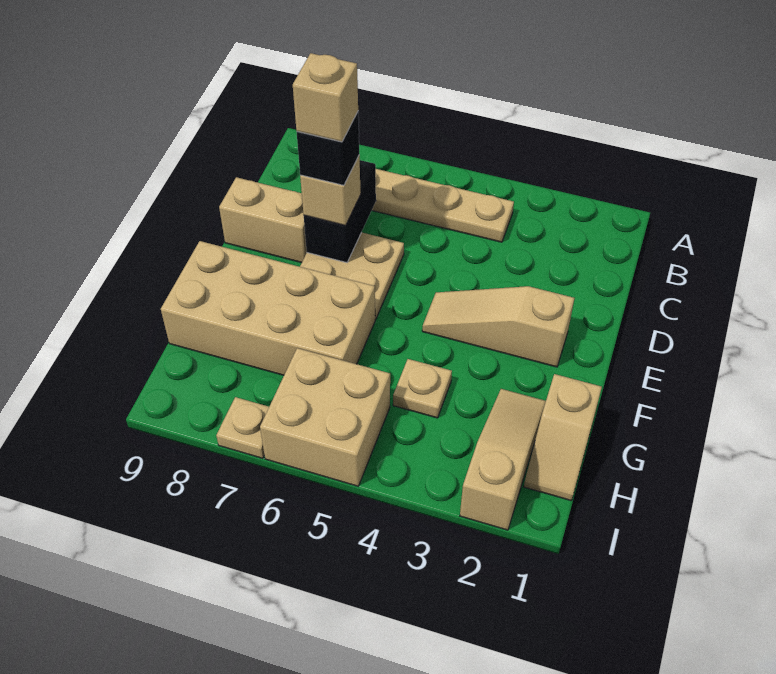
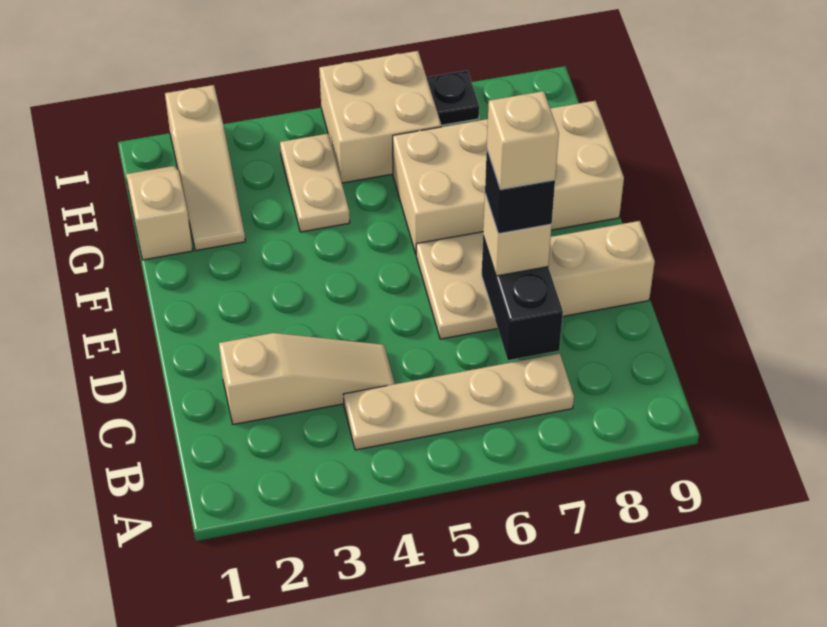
tan 1x3 slope [422,286,574,367] -> tan 1x3 slope moved to [219,333,395,425]
tan 1x1 plate [393,359,452,418] -> tan 1x2 plate [280,134,350,232]
tan 1x1 plate [216,397,269,458] -> black 1x1 plate [427,71,479,125]

